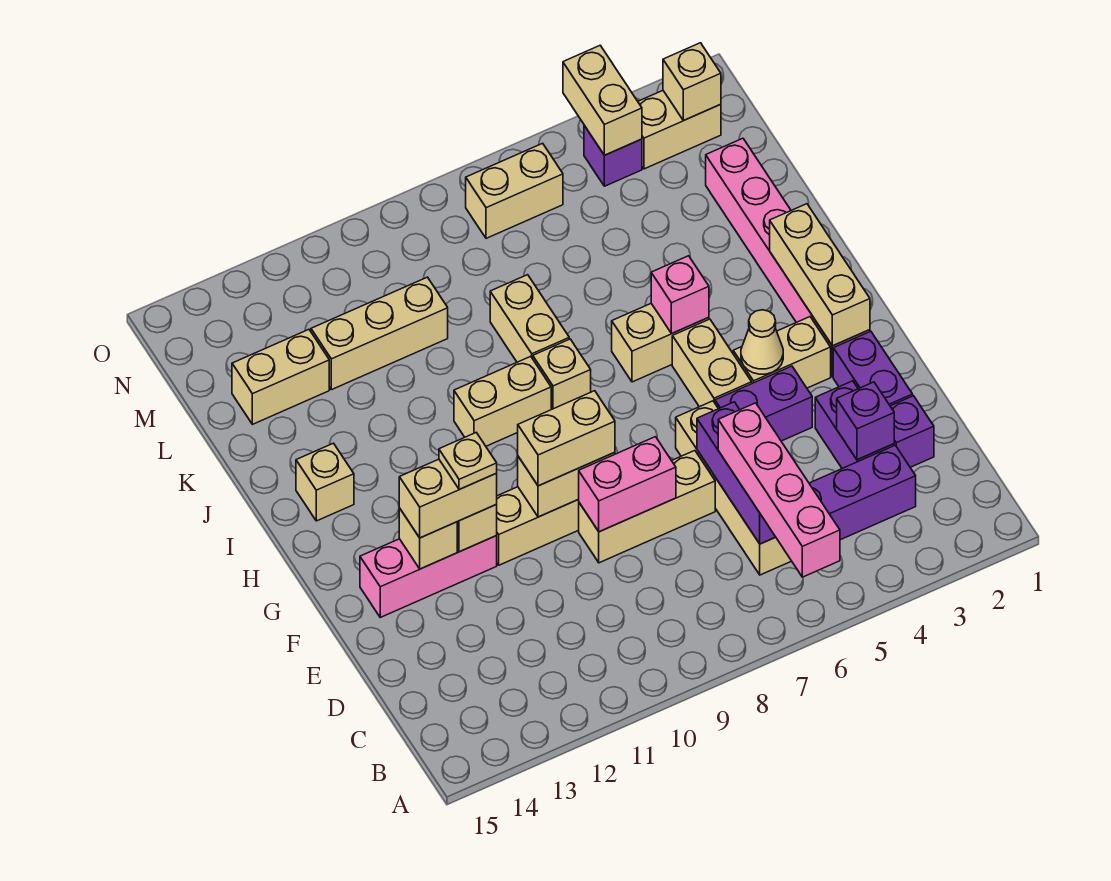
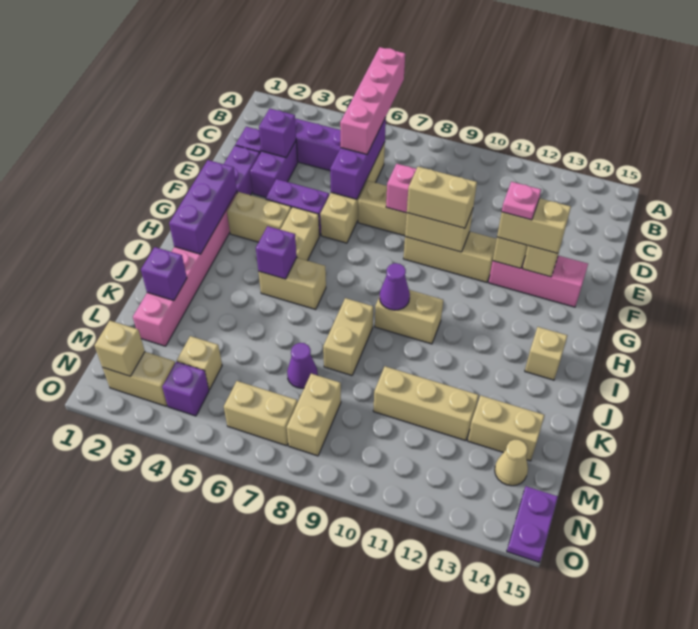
tan 1x1 plate [439,433,497,490] -> pink 1x1 plate [502,182,541,220]
tan 1x3 brick [770,204,870,346] -> purple 1x3 brick [169,160,237,254]
tan 1x1 cone [741,310,783,374] -> tan 1x1 cone moved to [495,440,528,486]
pink 1x1 brick [651,256,709,334] -> purple 1x1 brick [256,226,297,279]
tan 1x1 brick [533,339,591,409] -> tan 1x1 brick moved to [177,336,222,390]
none -> purple 1x1 cone [380,263,410,310]
none -> purple 1x1 brick [141,247,187,300]
none -> purple 1x1 cone [287,343,318,388]
tan 1x2 brick [563,46,642,155] -> tan 1x2 brick moved to [287,374,341,456]
none -> purple 1x2 plate [507,486,558,562]

